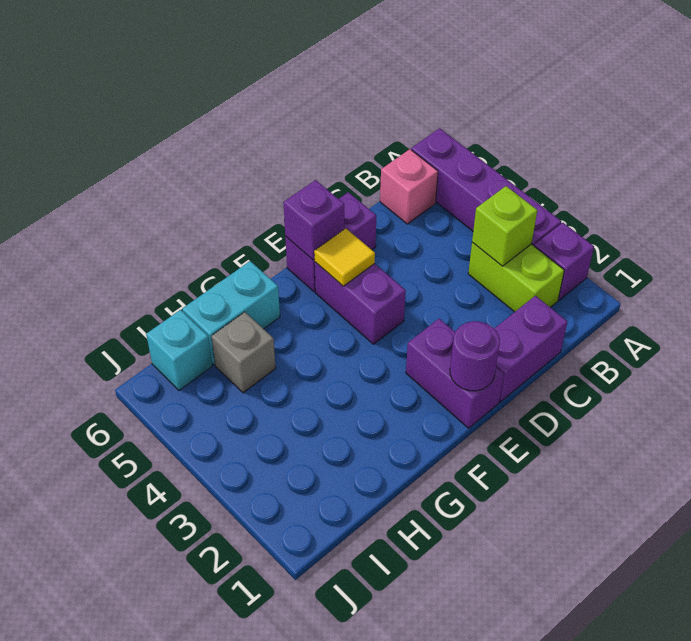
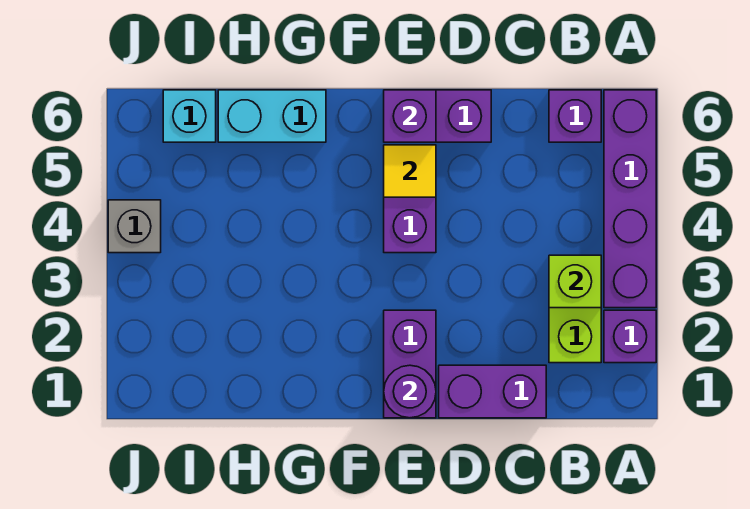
pink 1x1 brick [380,149,438,224] -> purple 1x1 brick [549,90,601,142]
grey 1x1 brick [211,312,276,393] -> grey 1x1 brick moved to [108,200,161,253]

